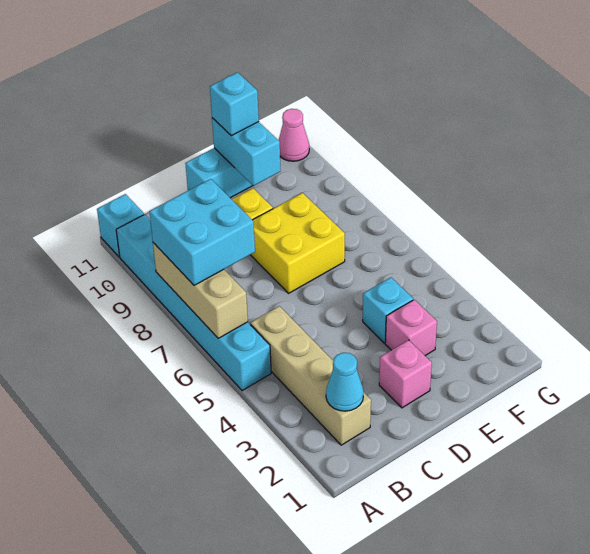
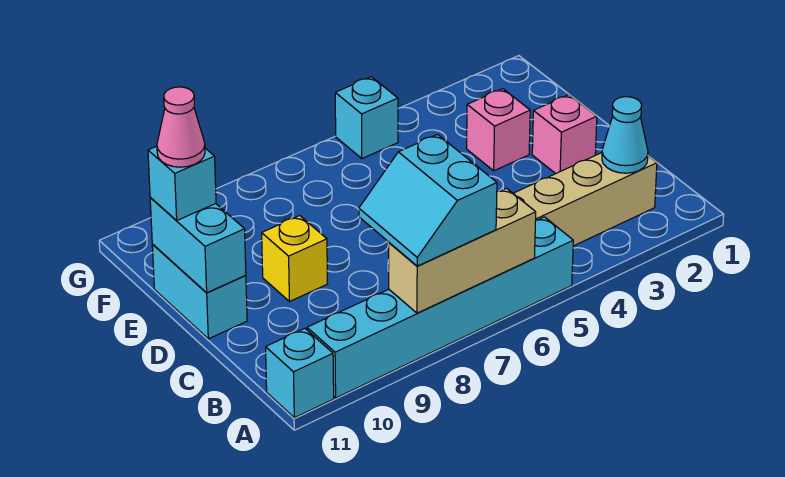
cyan 2x2 brick [149,179,255,285] -> cyan 2x2 slope [359,135,497,266]
yellow 2x2 brick [251,193,345,293] -> none
cyan 1x1 brick [363,277,413,343] -> cyan 1x1 brick moved to [335,77,398,158]
cyan 1x2 brick [212,118,281,186] -> cyan 1x2 brick turned to [150,198,246,293]
pink 1x1 cone [279,109,309,161] -> pink 1x1 cone moved to [157,87,205,167]

